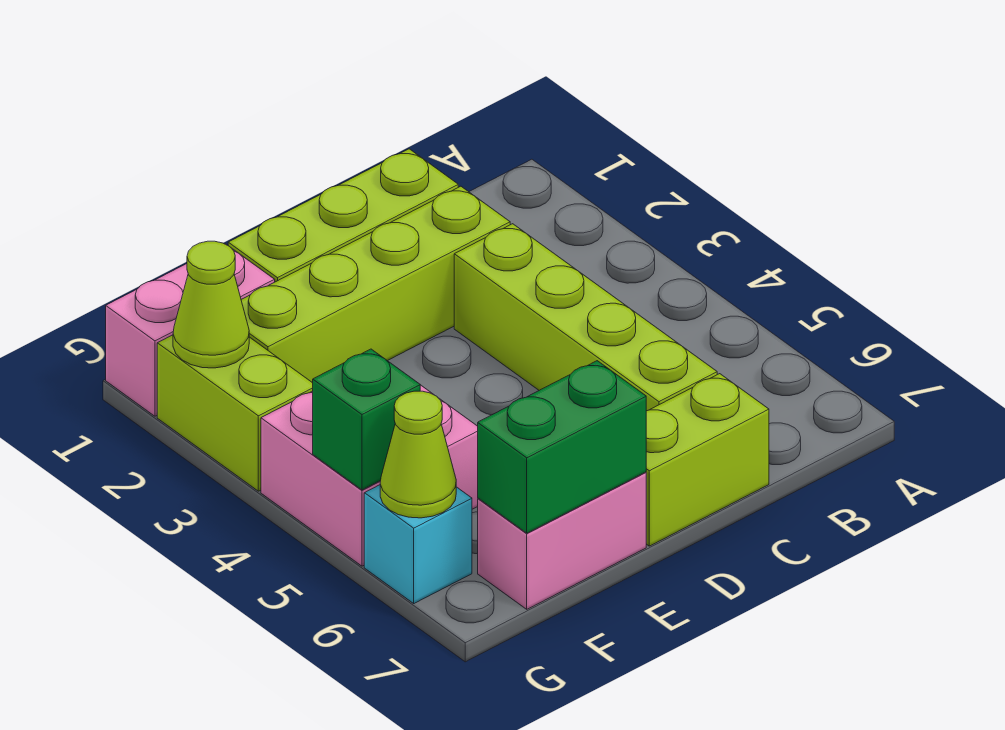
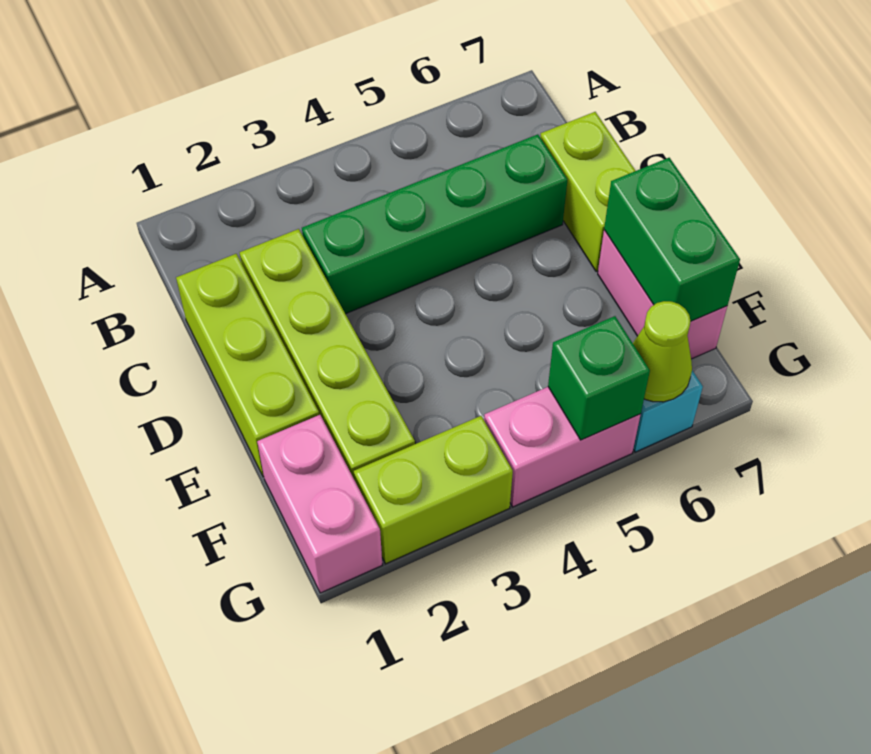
lime 1x4 brick [454,224,717,411] -> green 1x4 brick [302,134,567,314]
pink 2x2 brick [261,385,478,566] -> pink 1x2 brick [484,387,641,507]
lime 1x1 cone [173,241,249,368] -> none

